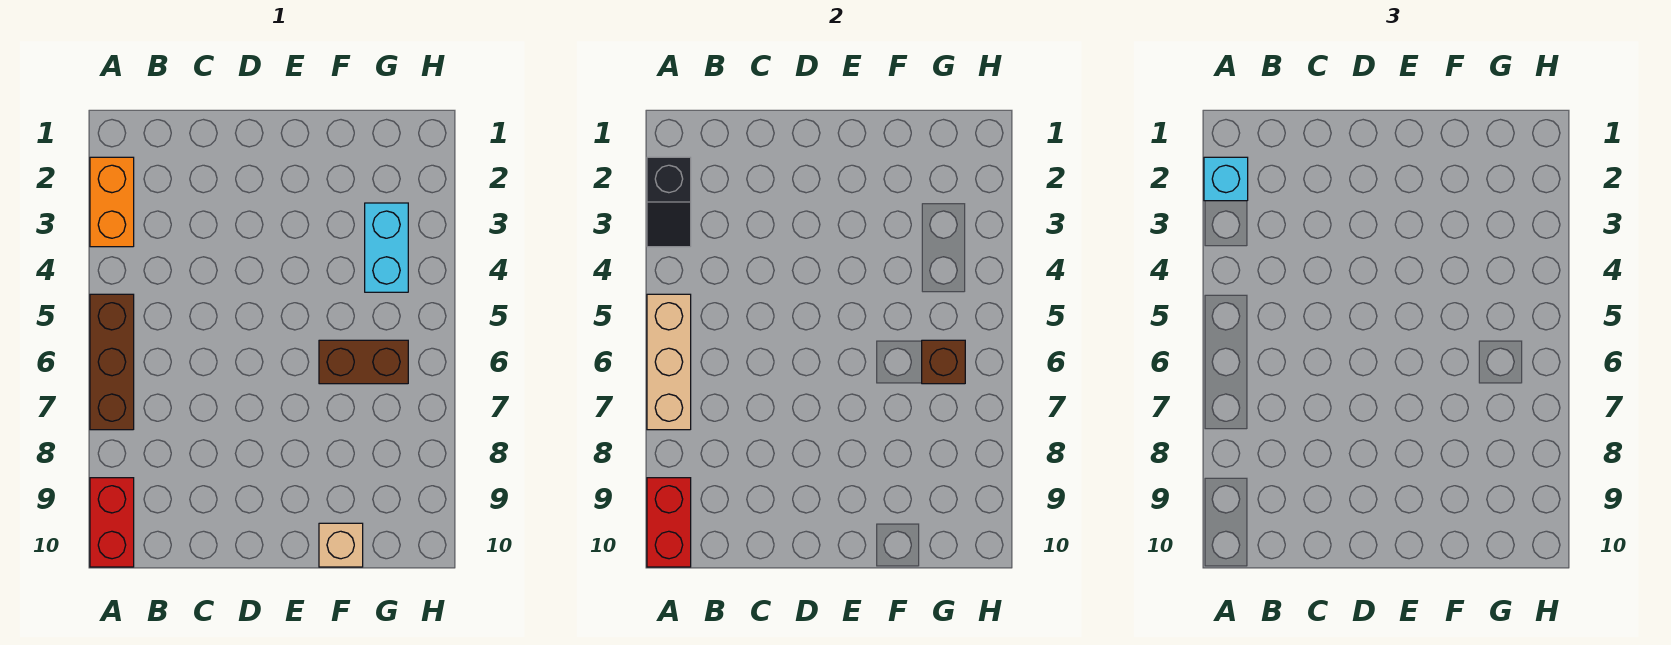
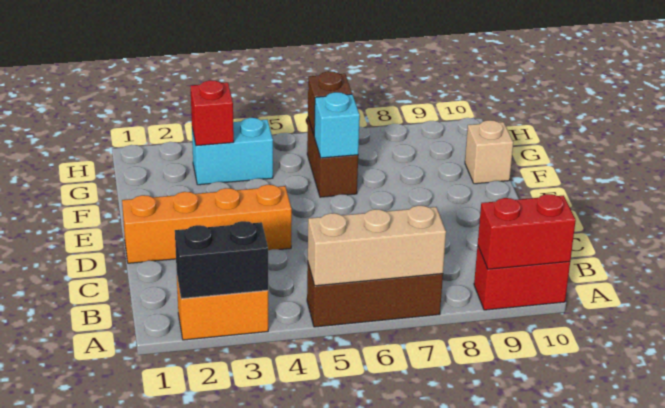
black 1x2 slope [647,157,691,247] -> black 1x2 brick [175,221,268,299]
cyan 1x1 brick [1204,157,1248,201] -> cyan 1x1 brick moved to [314,92,360,158]
none -> orange 1x4 brick [122,185,292,263]
none -> red 1x1 brick [191,80,234,146]

